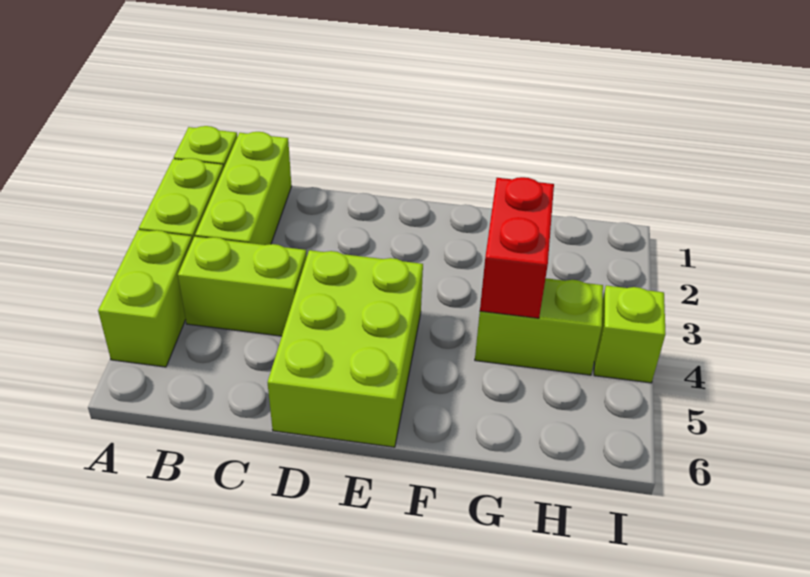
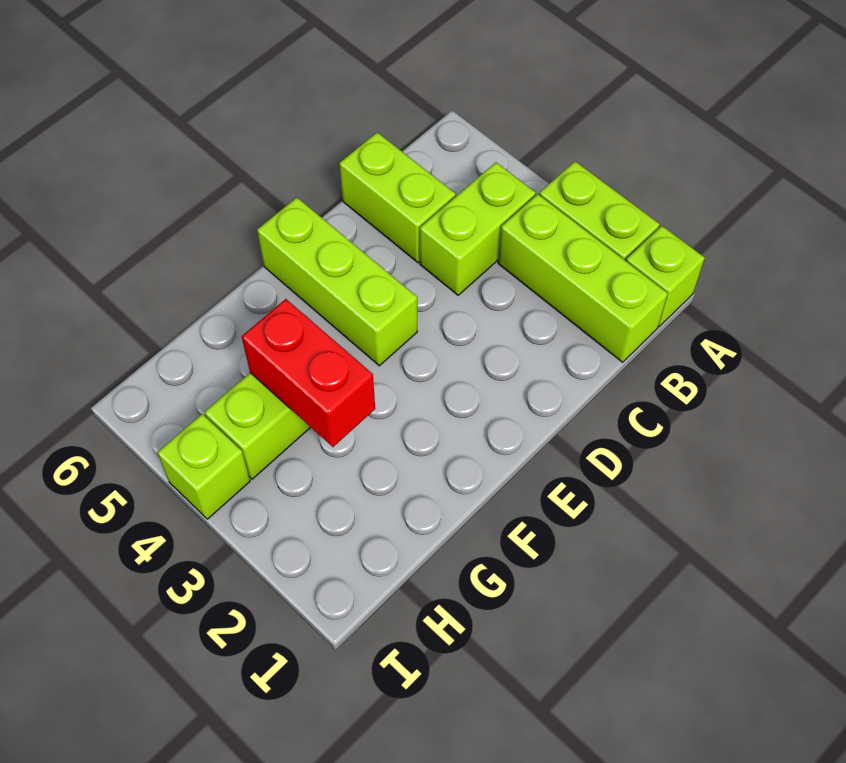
lime 1x2 brick [98,230,192,367] -> lime 1x2 brick moved to [340,132,456,263]
lime 2x3 brick [268,250,423,447] -> lime 1x3 brick [257,198,417,366]

